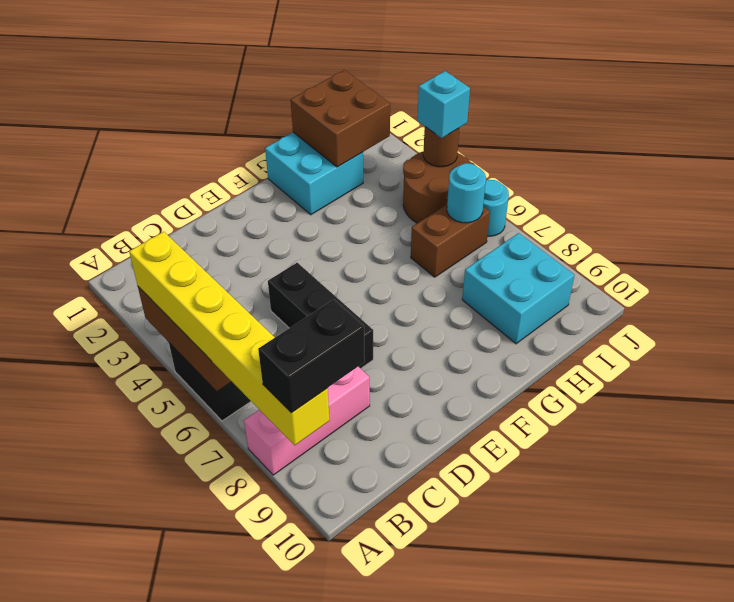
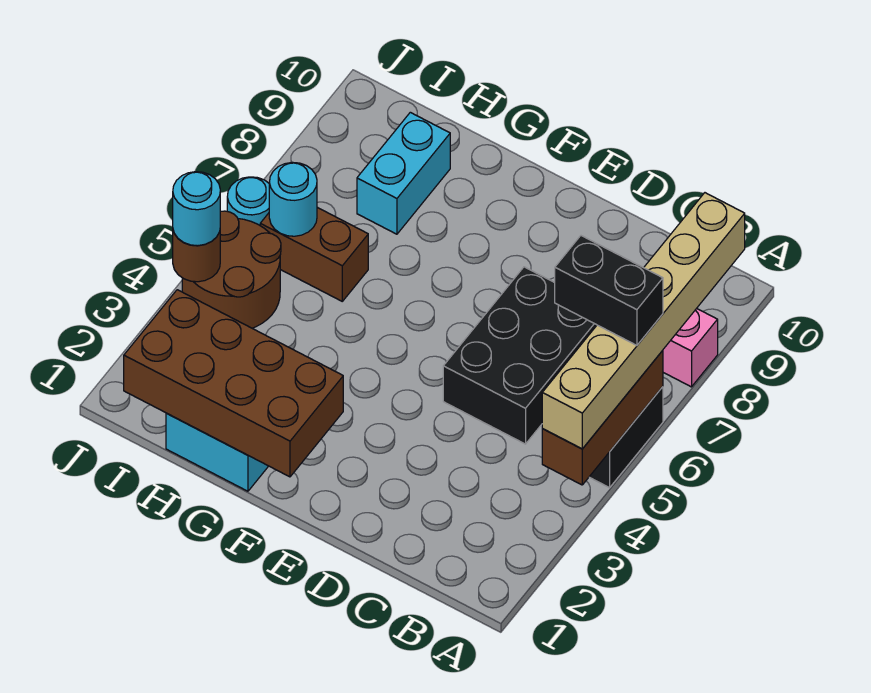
yellow 1x6 brick [129,232,330,445] -> tan 1x6 brick [542,193,745,449]
black 1x2 brick [258,299,365,413] -> black 1x2 brick moved to [555,236,663,345]
black 1x3 brick [268,263,373,369] -> black 2x3 brick [443,267,597,444]
brown 2x2 brick [291,70,390,167] -> brown 2x4 brick [124,290,343,477]
cyan 2x2 brick [462,233,574,344] -> cyan 1x2 brick [357,112,450,234]
cyan 1x1 brick [417,71,470,138] -> cyan 1x1 round brick [173,172,220,246]

